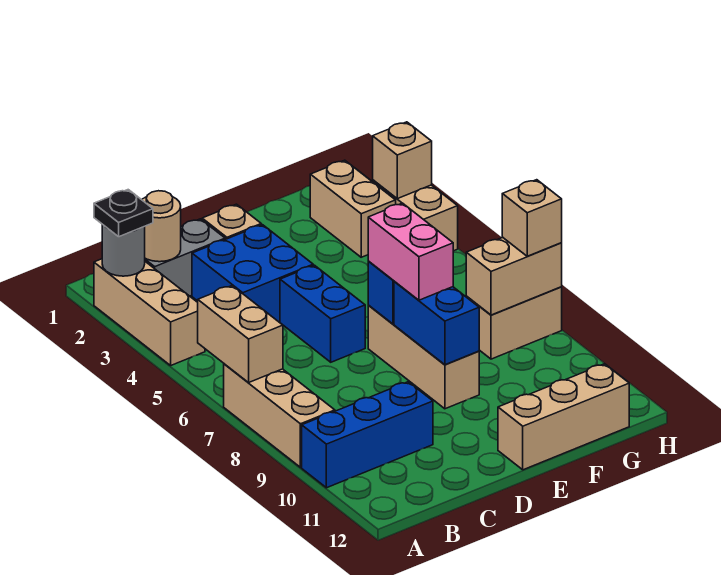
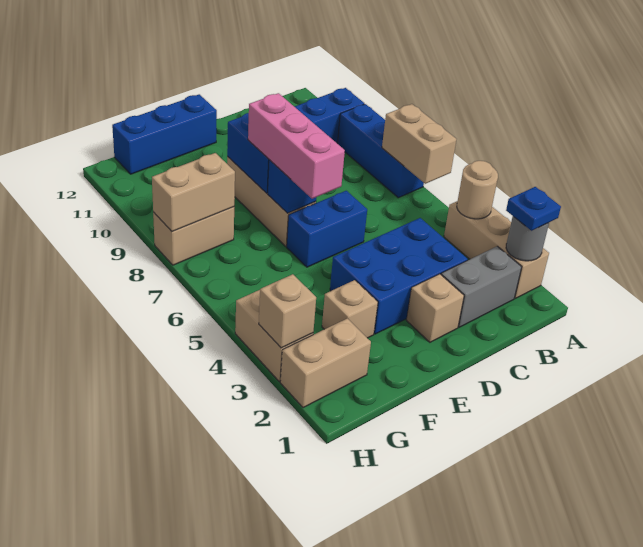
black 1x1 plate [94,190,153,237] -> blue 1x1 plate [506,187,561,231]
tan 1x3 brick [224,364,335,467] -> blue 1x3 brick [338,104,424,198]
tan 1x1 round brick [142,191,181,262] -> tan 1x1 round brick moved to [457,161,498,219]
blue 2x2 brick [192,225,313,322] -> blue 2x3 brick [330,218,468,334]
blue 1x2 brick [280,265,365,362] -> blue 1x2 brick turned to [287,191,367,267]
pink 1x2 brick [368,203,453,300] -> pink 1x3 brick [248,93,345,199]
tan 1x3 brick [498,364,629,470] -> blue 1x3 brick [112,94,217,174]
tan 1x2 brick [310,160,396,257] -> tan 1x2 brick turned to [280,318,371,408]
tan 1x1 brick [502,180,562,256] -> tan 1x1 brick moved to [322,280,378,338]

